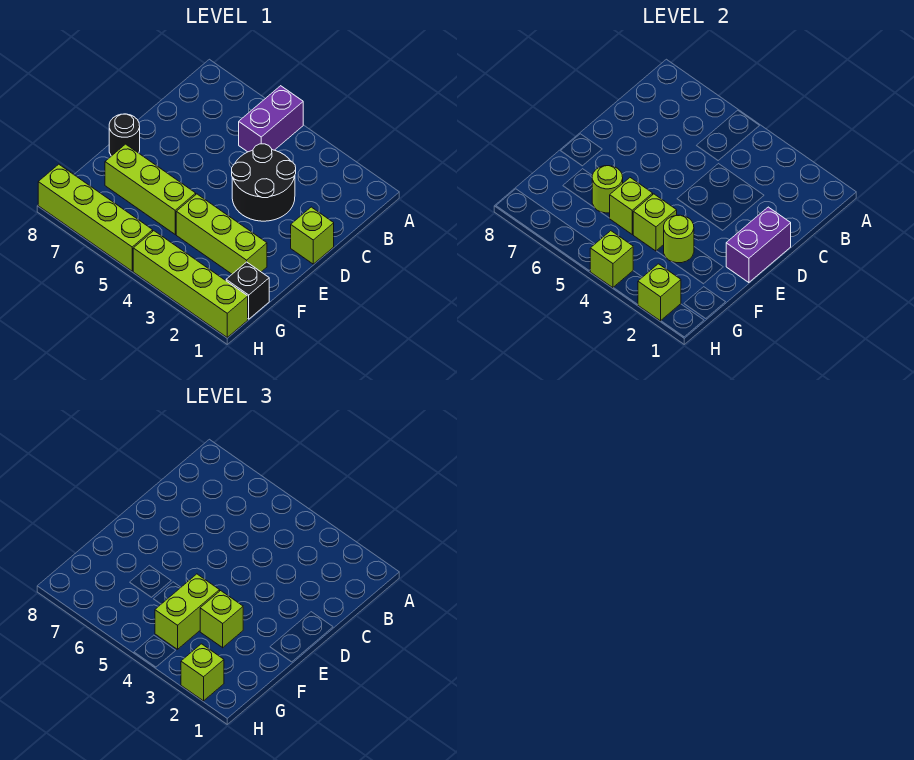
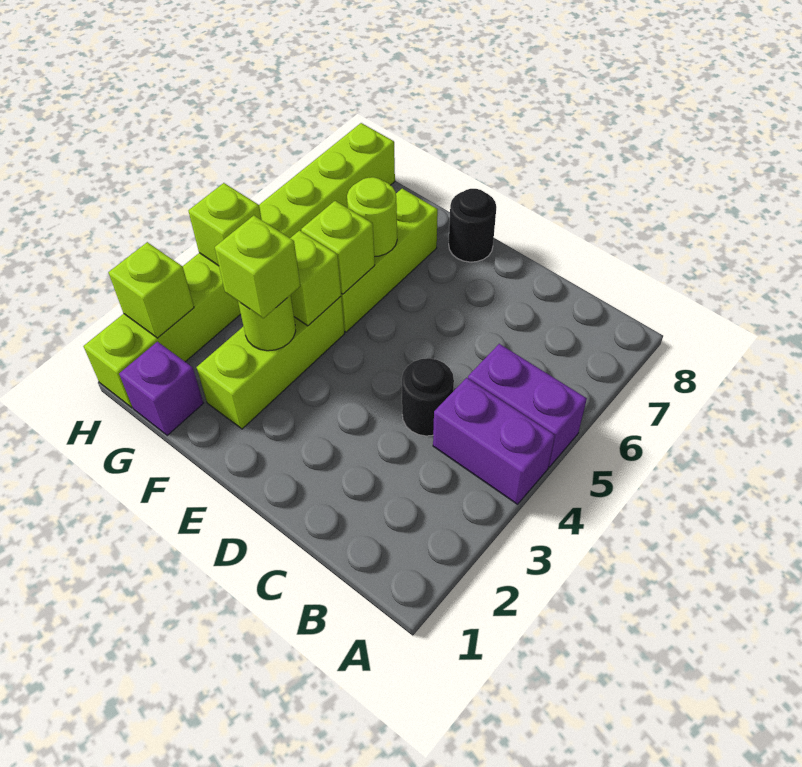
black 2x2 round brick [232,144,296,221] -> black 1x1 round brick [402,358,454,436]
lime 1x1 brick [291,207,334,264] -> none
purple 1x2 brick [726,207,791,283] -> purple 1x2 brick moved to [433,378,555,504]
lime 1x2 brick [155,574,220,649] -> none
black 1x1 brick [226,262,269,319] -> purple 1x1 brick [119,342,203,435]
lime 1x1 brick [181,644,224,701] -> none

